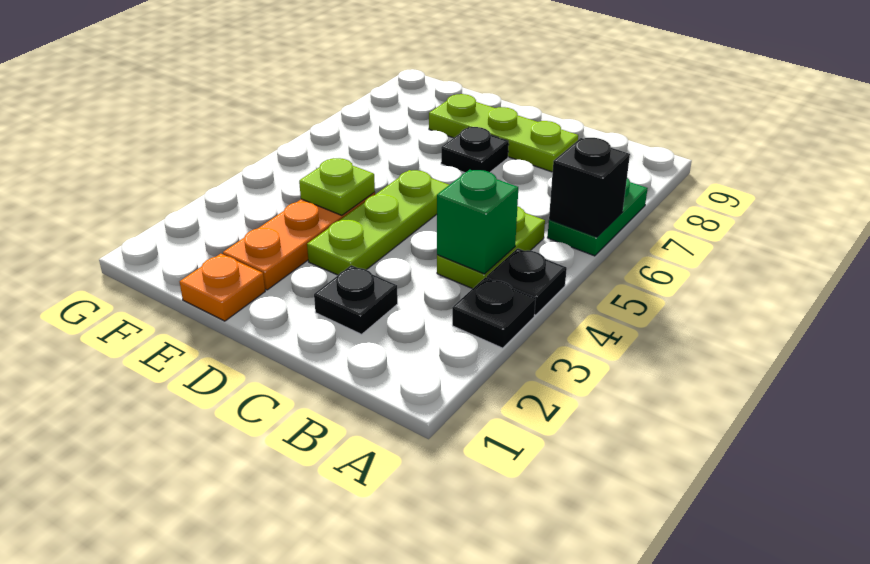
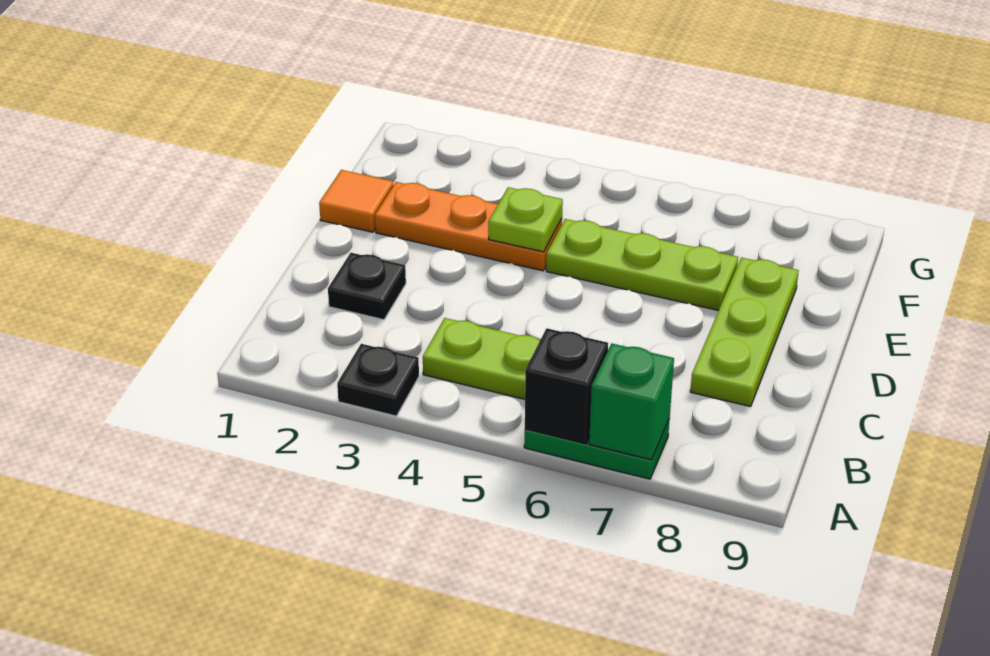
black 1x1 plate [487,248,567,315] -> none
green 1x1 brick [437,170,518,274] -> green 1x1 brick moved to [589,343,674,460]
lime 1x3 plate [307,170,449,275] -> lime 1x3 plate moved to [546,219,738,311]
black 1x1 plate [441,127,509,173] -> none
orange 1x1 plate [180,254,265,321] -> orange 1x1 tile [319,170,394,232]

